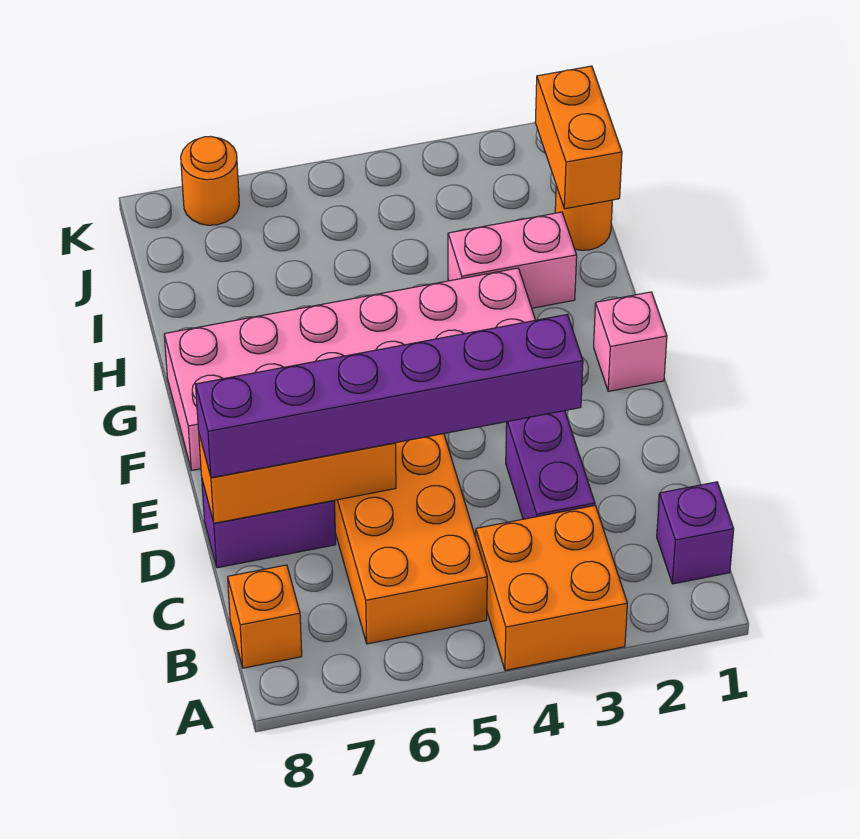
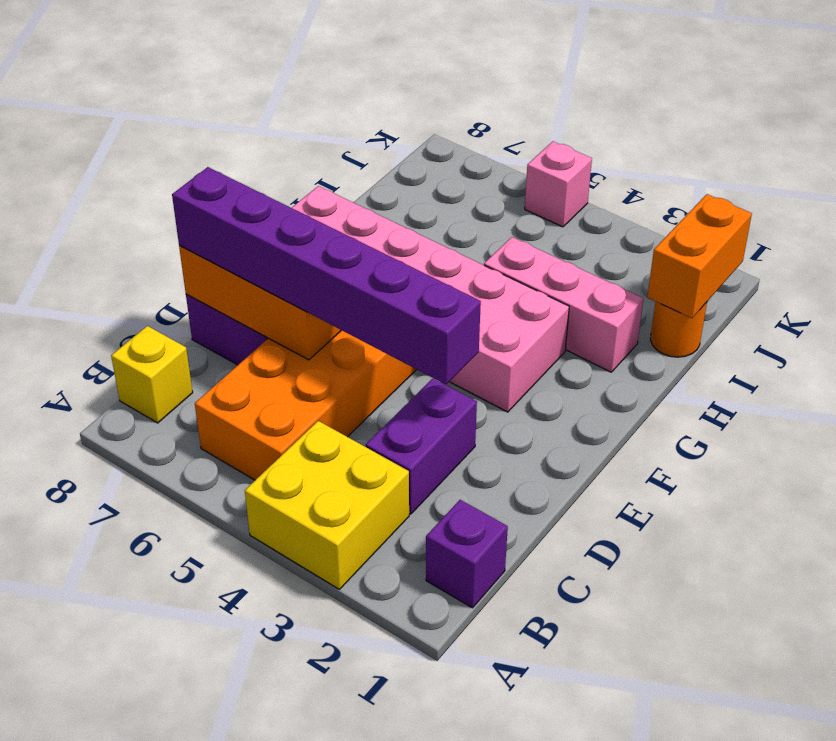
orange 2x2 brick [476,506,627,670] -> yellow 2x2 brick [245,421,409,589]
orange 1x1 brick [228,565,302,668] -> yellow 1x1 brick [111,326,193,423]
pink 1x1 brick [594,292,667,391] -> pink 1x1 brick moved to [525,141,592,227]
pink 1x2 brick [448,212,577,308] -> pink 1x3 brick [484,237,644,372]
orange 1x1 round brick [181,136,239,225] -> none

